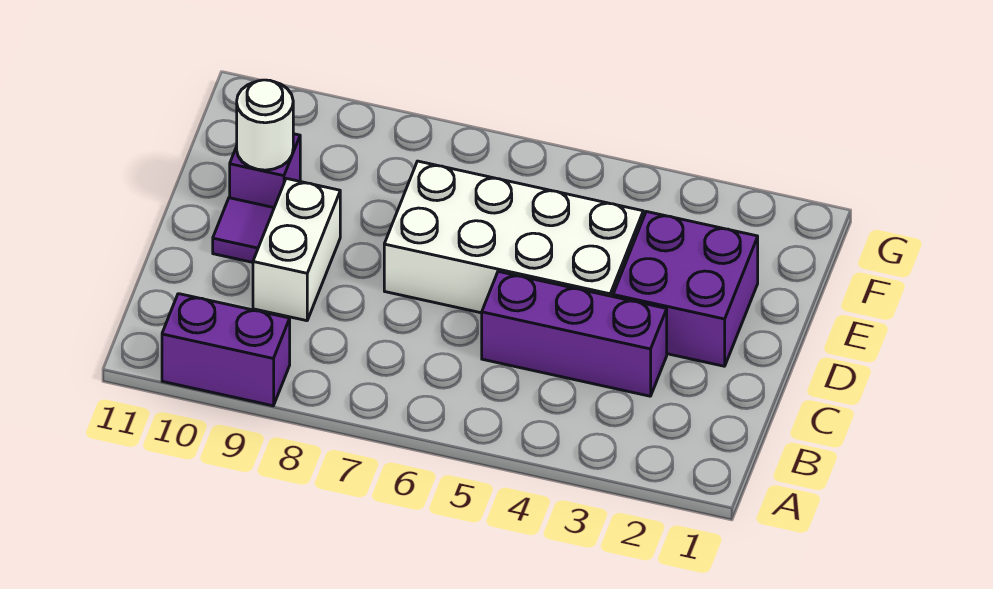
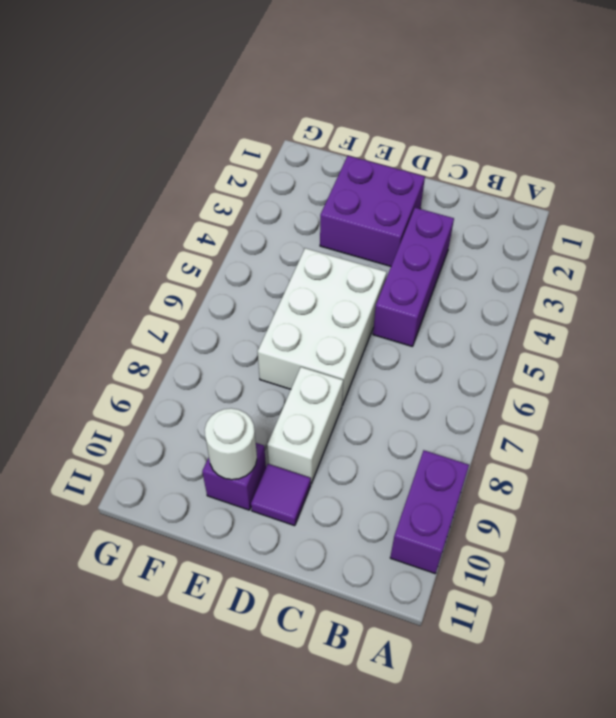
white 1x2 brick [253,179,340,321] -> white 1x2 brick turned to [267,367,343,484]
white 2x4 brick [384,161,643,313] -> white 2x3 brick [258,248,387,405]

